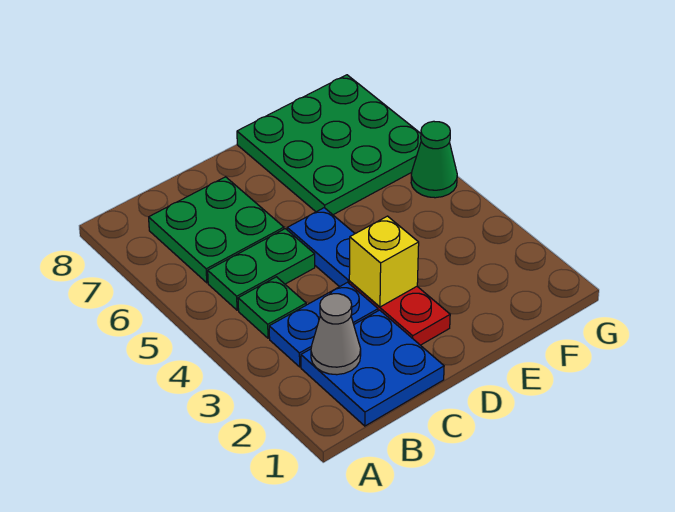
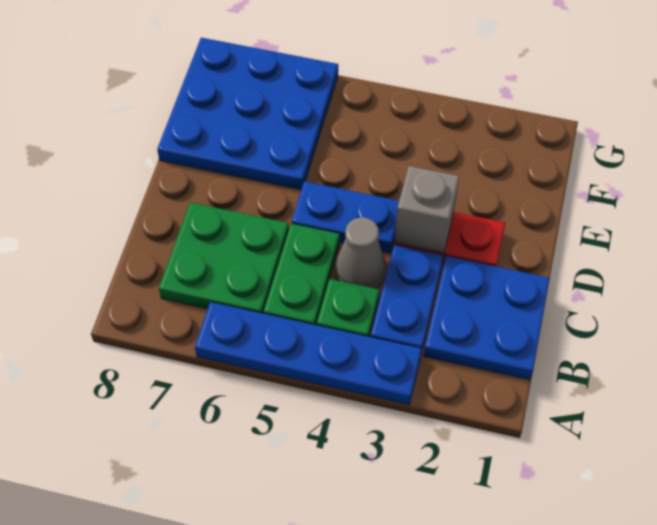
none -> blue 1x4 plate [195,302,422,405]
grey 1x1 cone [311,294,361,375] -> grey 1x1 cone moved to [335,218,386,289]
yellow 1x1 brick [349,216,419,307] -> grey 1x1 brick [394,166,459,253]
green 3x3 plate [237,75,421,215] -> blue 3x3 plate [157,38,338,190]
green 1x1 cone [411,121,457,198] -> none

